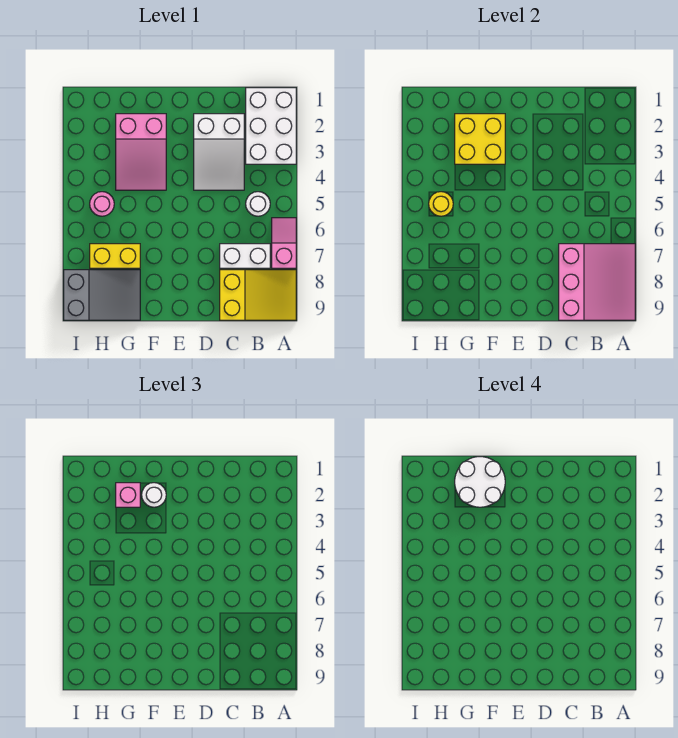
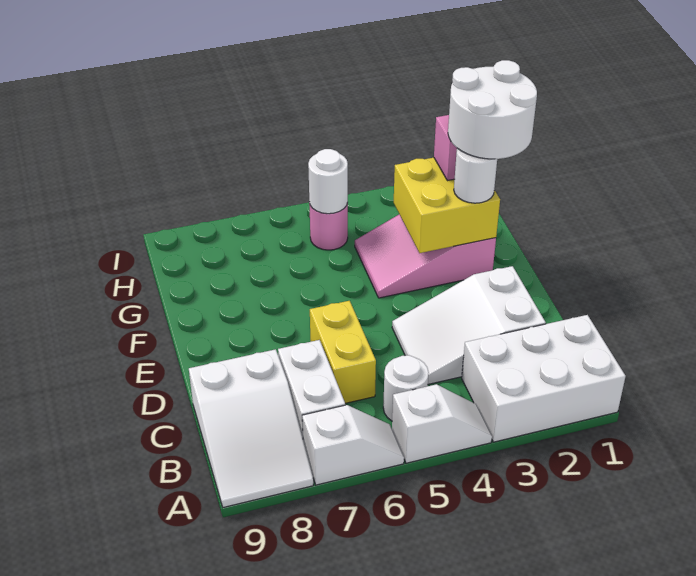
none -> white 1x2 slope [392,384,492,463]
pink 1x2 slope [272,218,296,268] -> white 1x2 slope [302,405,404,485]
pink 3x3 slope [559,244,635,320] -> none
yellow 2x3 slope [220,270,296,320] -> white 2x3 slope [189,349,313,507]
yellow 1x2 brick [90,244,140,268] -> yellow 1x2 brick moved to [310,301,376,403]
grey 2x3 slope [64,270,140,320] -> none
yellow 1x1 round brick [429,192,453,216] -> white 1x1 round brick [308,149,348,214]

